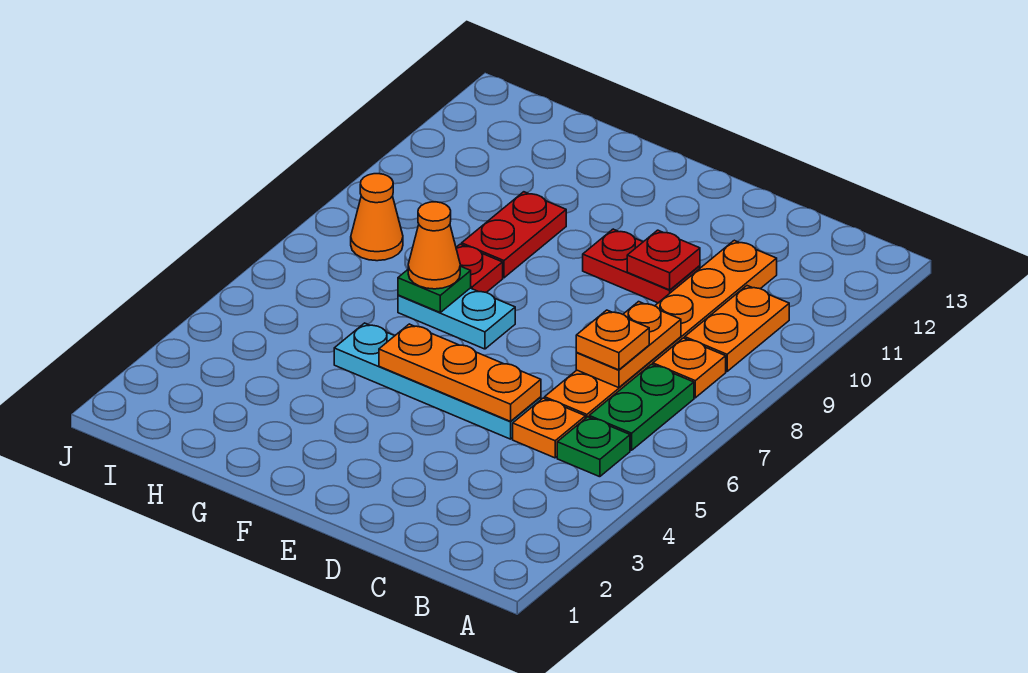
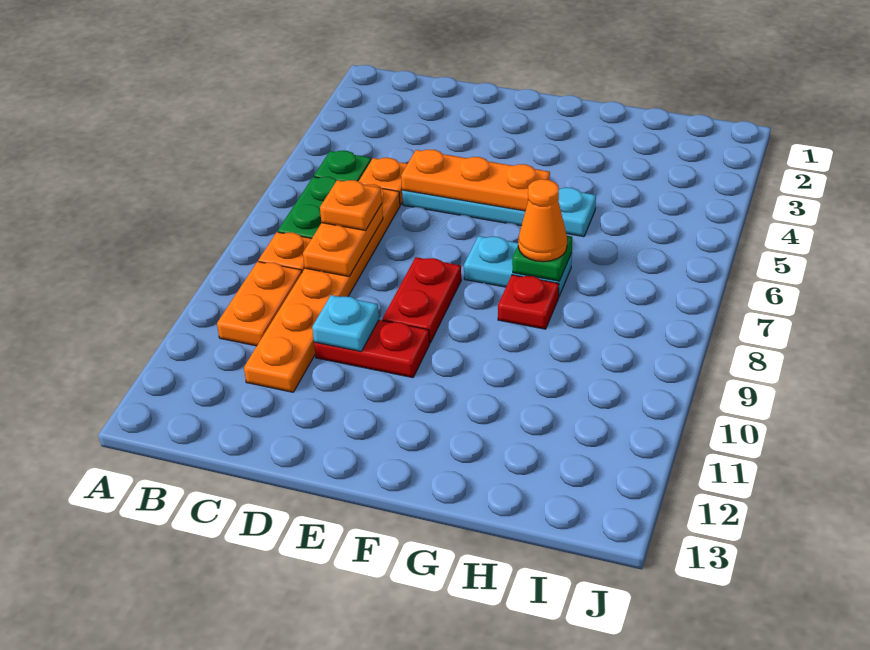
red 1x1 plate [627,230,700,290] -> cyan 1x1 plate [312,295,379,351]
red 1x2 plate [462,192,566,278] -> red 1x2 plate moved to [382,257,461,343]
orange 1x1 cone [351,174,403,261] -> none

